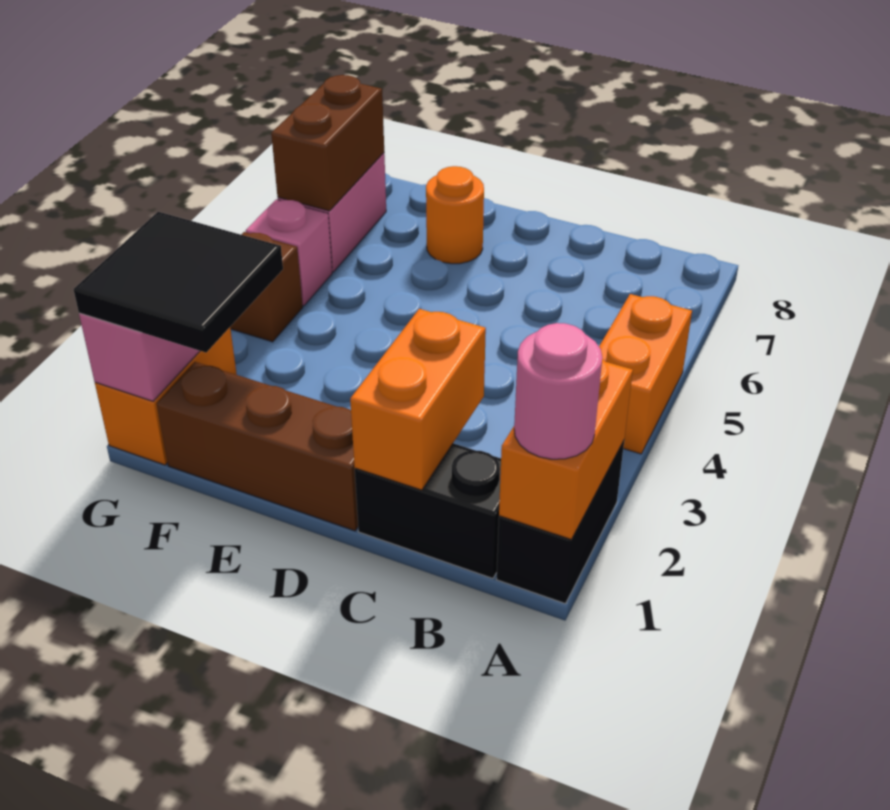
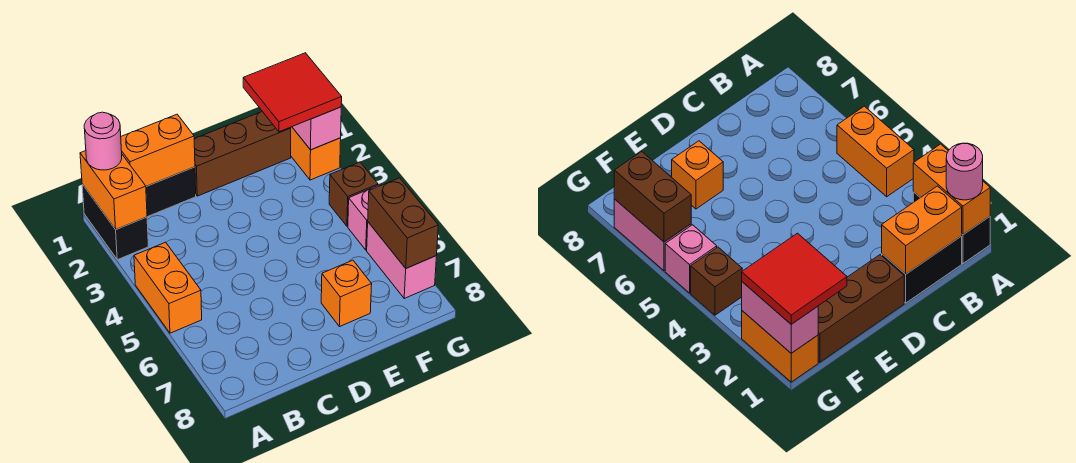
orange 1x2 brick [350,309,486,490] -> orange 1x2 brick turned to [121,114,195,186]
orange 1x1 round brick [426,166,484,264] -> orange 1x1 brick [321,260,372,327]
black 2x2 tile [74,212,283,353] -> red 2x2 tile [243,53,342,132]

